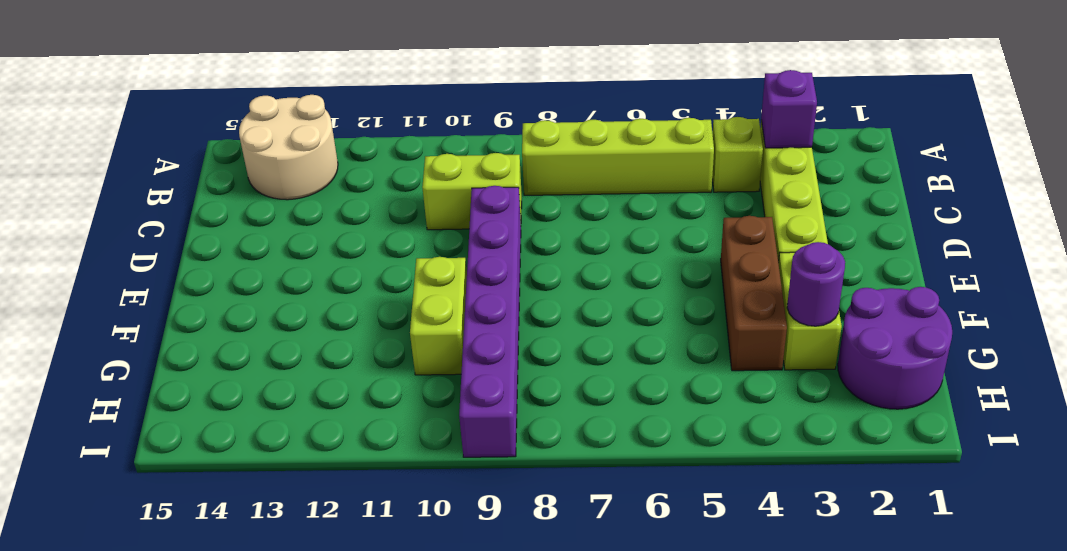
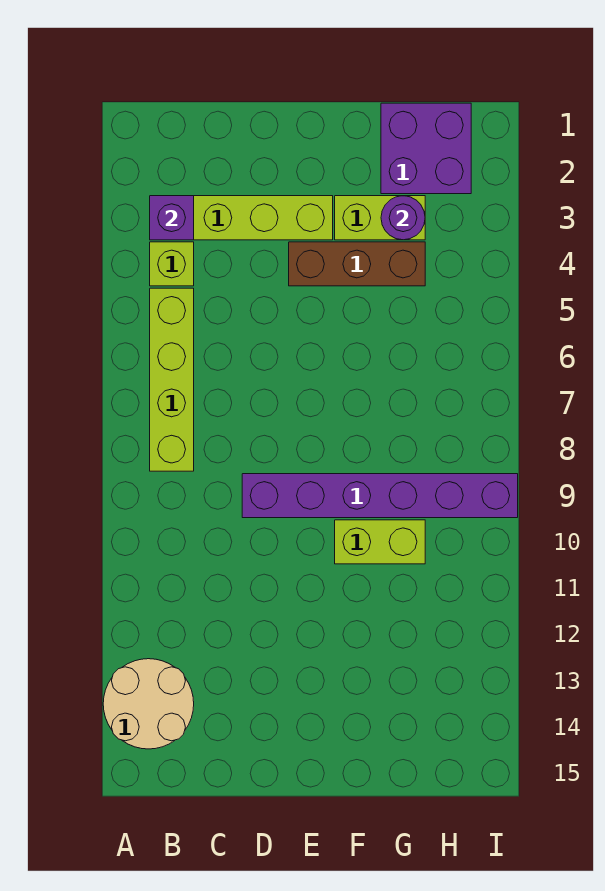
lime 1x2 brick [422,153,522,230] -> none
purple 2x2 round brick [838,287,952,409] -> purple 2x2 brick [381,103,471,194]

